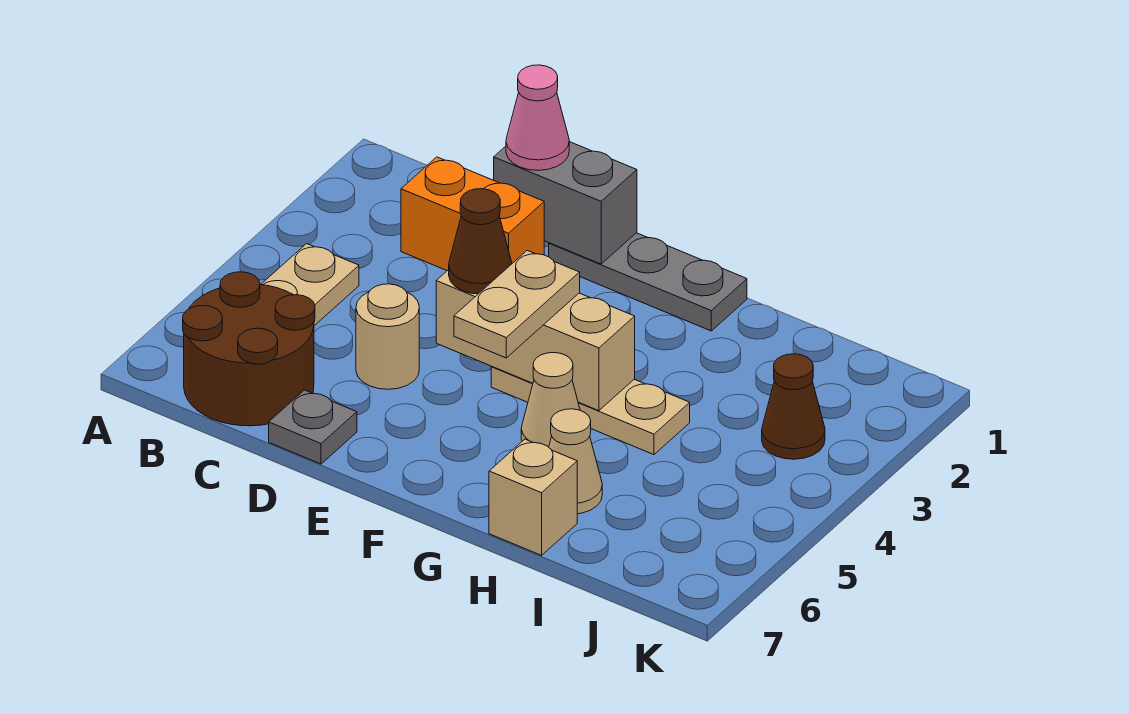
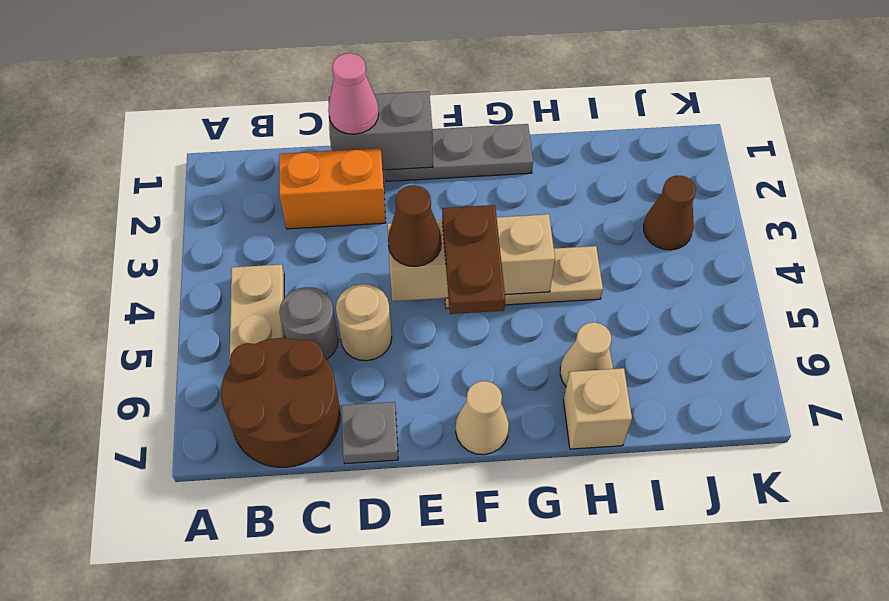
none -> grey 1x1 round brick [280,287,338,360]
tan 1x2 plate [454,251,580,358] -> brown 1x2 plate [442,205,505,314]
tan 1x1 cone [521,353,580,447] -> tan 1x1 cone moved to [456,381,509,455]

